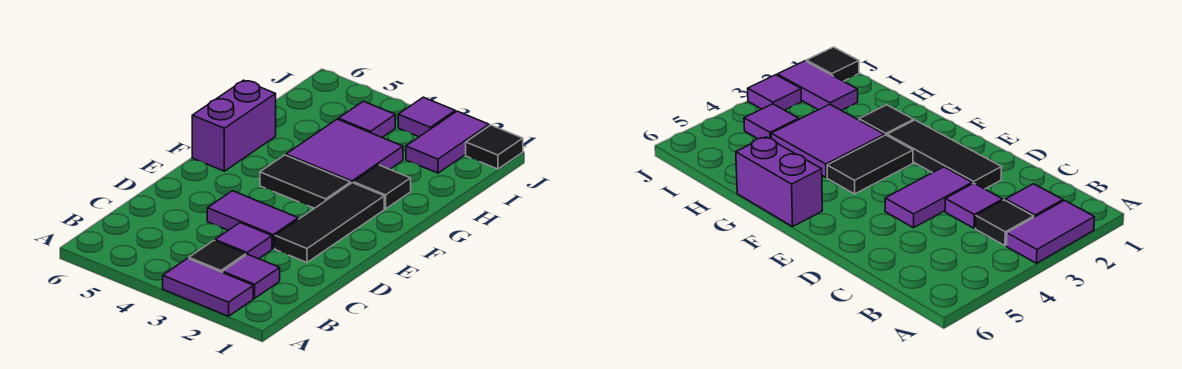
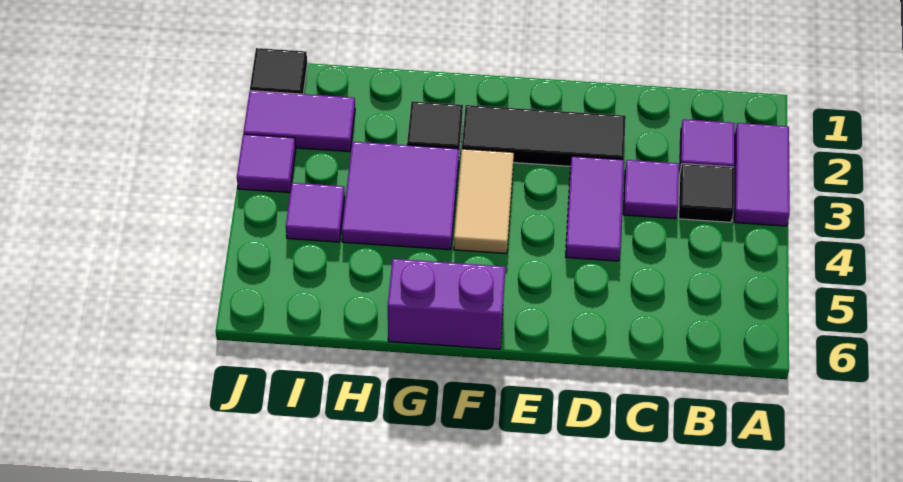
black 1x2 tile [260,155,351,208] -> tan 1x2 tile [454,149,514,254]

